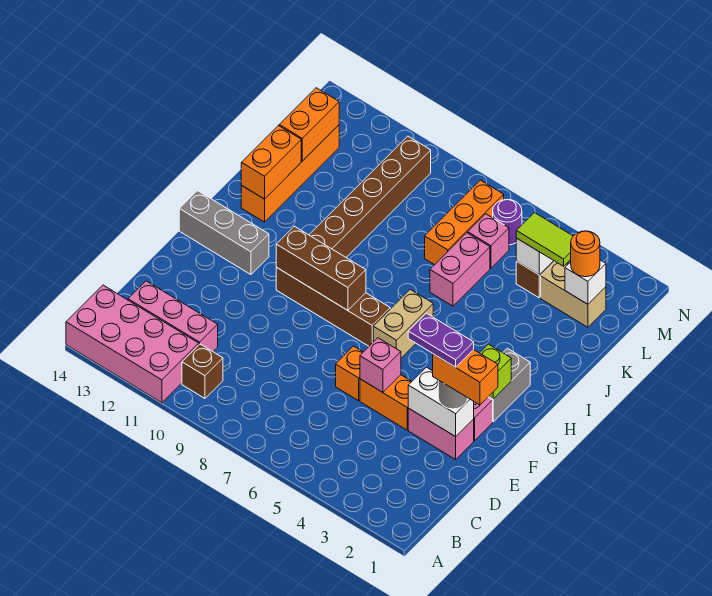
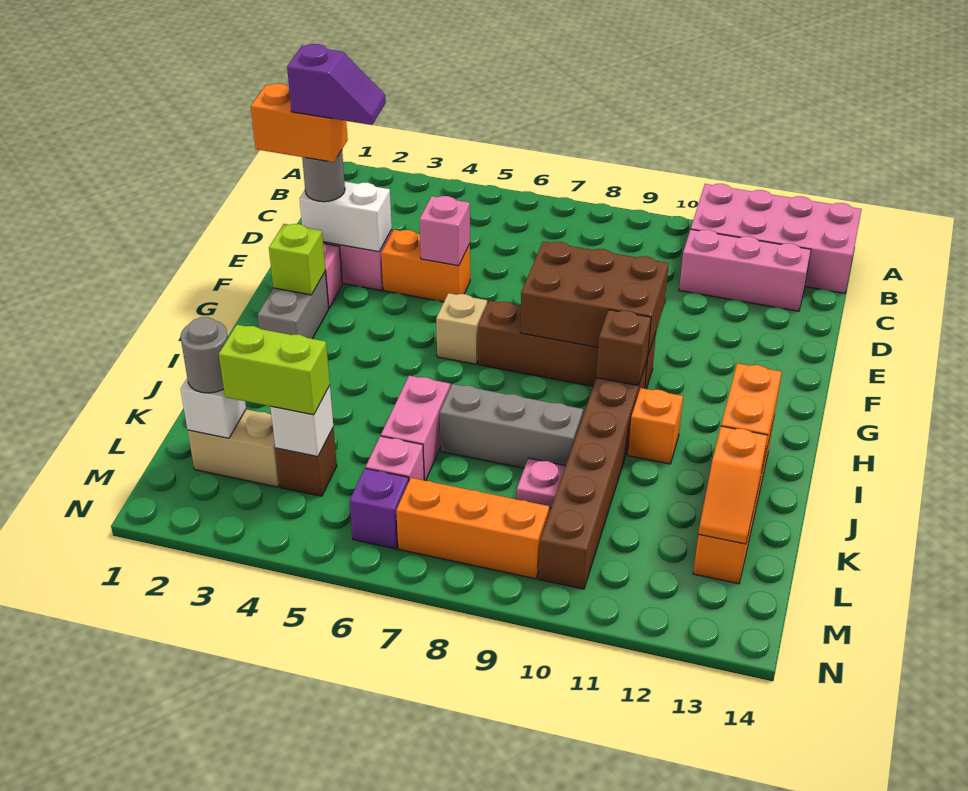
brown 1x1 brick [182,344,223,398] -> brown 1x1 brick moved to [596,310,651,386]
purple 1x2 plate [408,313,474,367] -> purple 1x2 slope [287,44,386,125]
orange 1x1 brick [336,346,363,401] -> orange 1x1 brick moved to [628,388,683,464]
tan 1x2 brick [373,289,433,358] -> tan 1x1 brick [436,293,487,364]
brown 1x3 brick [276,226,366,310] -> brown 2x3 brick [520,241,669,355]
grey 1x3 brick [179,191,269,275] -> grey 1x3 brick moved to [440,384,583,468]
orange 1x3 brick [425,180,504,265] -> orange 1x3 brick turned to [396,478,549,579]
none -> pink 1x1 plate [517,458,566,508]
orange 1x2 brick [279,88,339,161] -> orange 1x2 slope [699,426,768,544]
orange 1x1 round brick [571,231,600,277] -> grey 1x1 round brick [181,317,228,393]
lime 1x2 tile [516,213,573,266] -> lime 1x2 brick [219,325,330,415]
purple 1x1 round brick [493,200,522,245] -> purple 1x1 brick [350,468,409,549]

